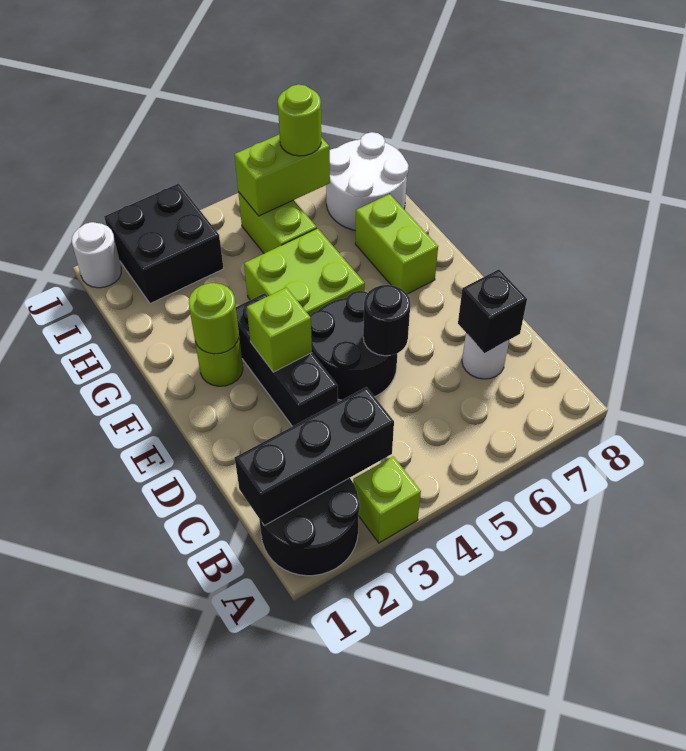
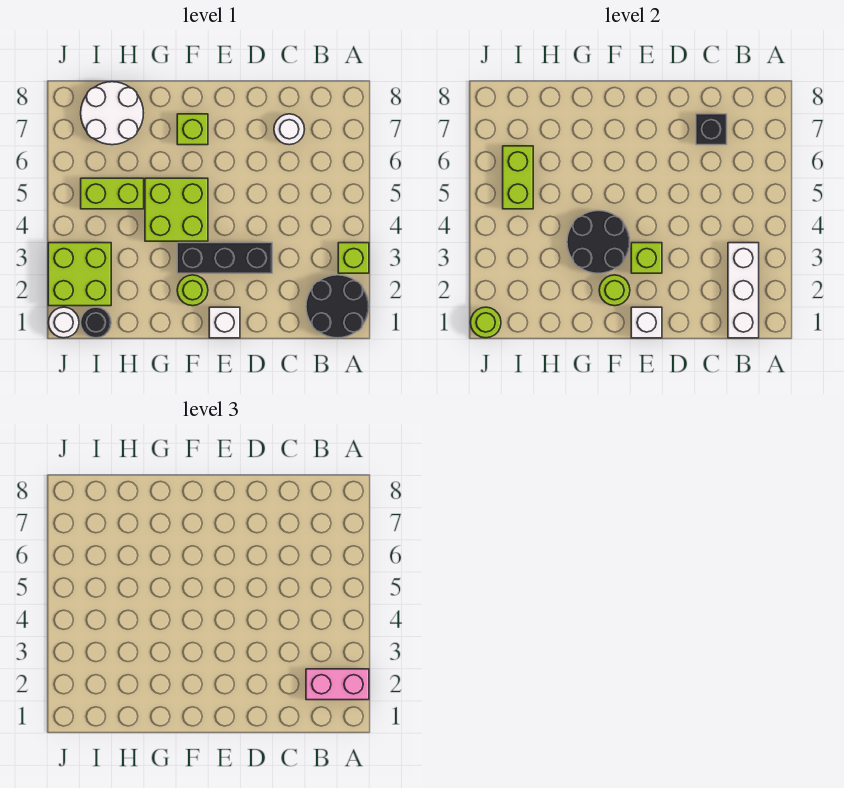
none -> pink 1x2 brick [306,669,369,700]
black 1x3 brick [235,387,394,526] -> white 1x3 brick [728,243,759,338]
black 2x2 round brick [309,291,397,400] -> black 2x2 round brick moved to [567,211,630,273]
black 1x1 round brick [363,285,410,356] -> black 1x1 round brick moved to [81,307,111,338]
none -> white 1x1 brick [209,307,240,338]
none -> white 1x1 brick [631,307,662,338]
lime 1x2 brick [355,194,438,294] -> lime 1x1 brick [177,114,208,145]
black 2x2 brick [104,183,224,304] -> lime 2x2 brick [48,243,111,306]
lime 1x1 round brick [278,85,321,156] -> lime 1x1 round brick moved to [470,307,501,338]

